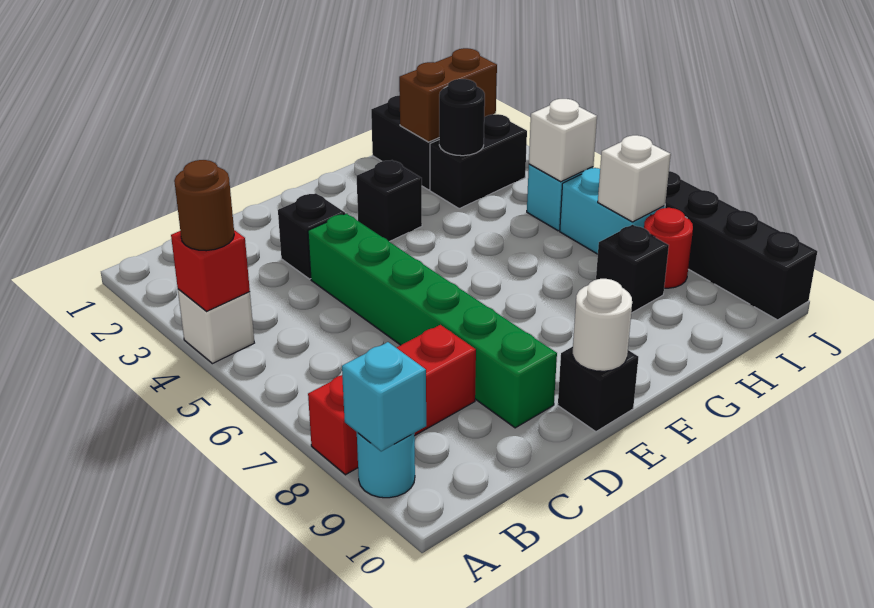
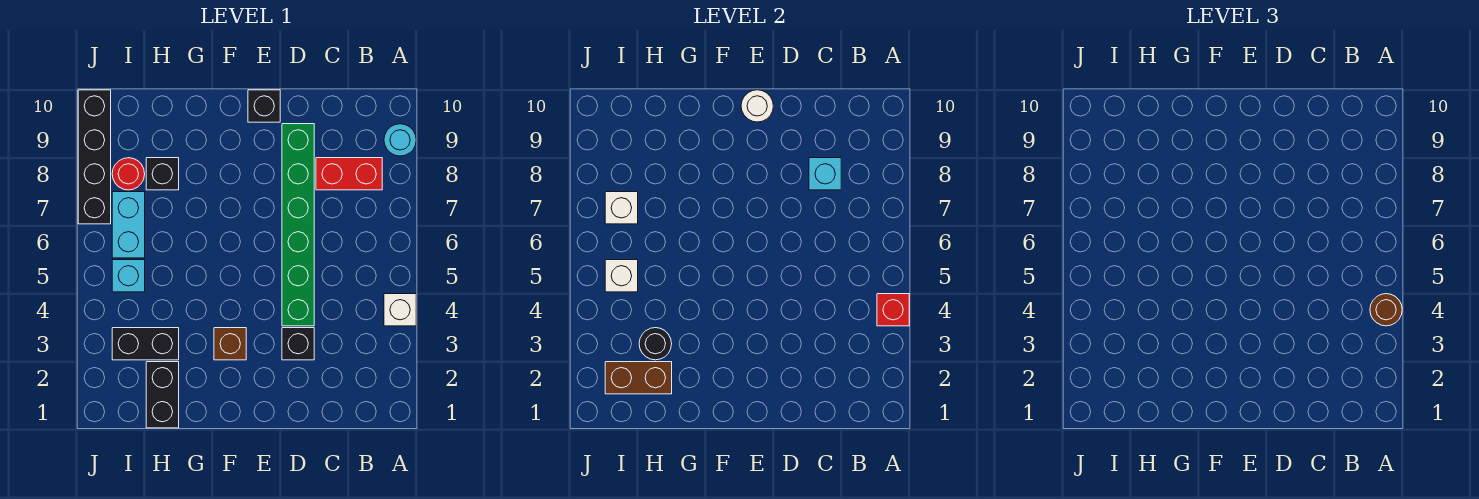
red 1x3 brick [308,325,476,475] -> red 1x2 brick [316,158,382,190]
cyan 1x1 brick [342,342,426,451] -> cyan 1x1 brick moved to [809,158,841,190]
black 1x1 brick [357,160,422,242] -> brown 1x1 brick [214,328,246,360]

